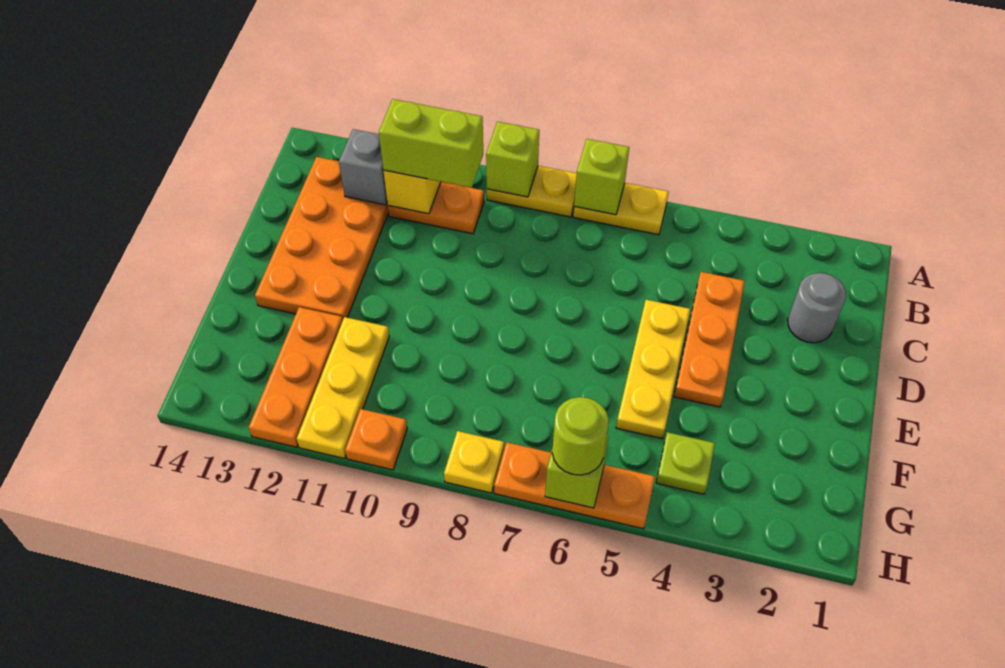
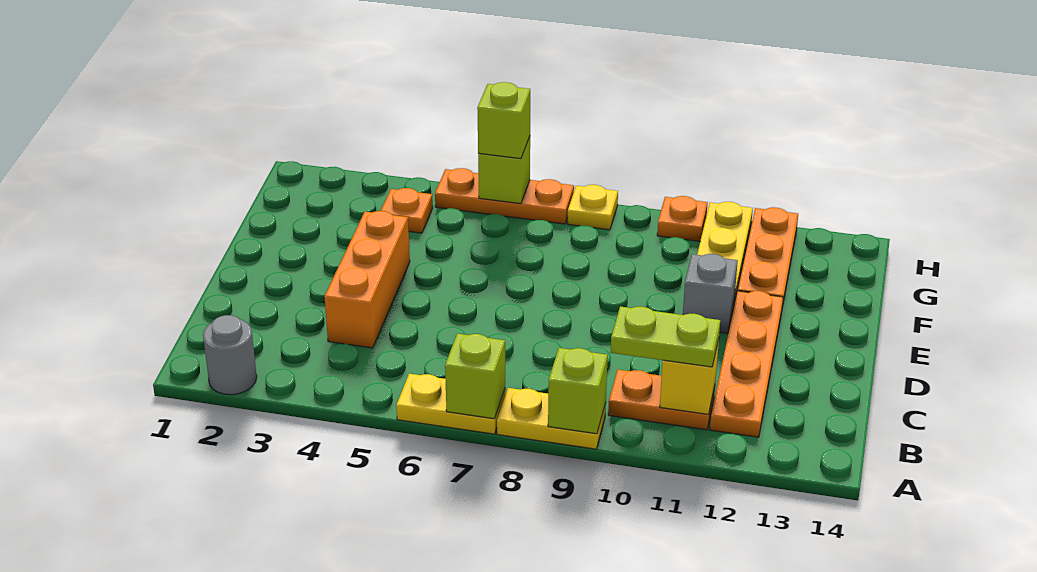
lime 1x2 brick [379,99,483,188] -> lime 1x2 plate [611,307,720,367]
orange 2x4 plate [255,157,389,319] -> orange 1x4 plate [710,291,783,437]
grey 1x1 brick [339,129,387,205] -> grey 1x1 brick moved to [683,254,738,333]
grey 1x1 round brick [788,273,846,343] -> grey 1x1 round brick moved to [203,315,257,395]
orange 1x3 plate [674,272,745,407] -> orange 1x3 brick [324,211,410,348]
yellow 1x3 plate [616,300,690,439] -> none
lime 1x1 plate [656,432,715,494] -> orange 1x1 plate [381,188,433,233]
lime 1x1 round brick [552,397,609,475] -> lime 1x1 brick [477,82,530,159]

